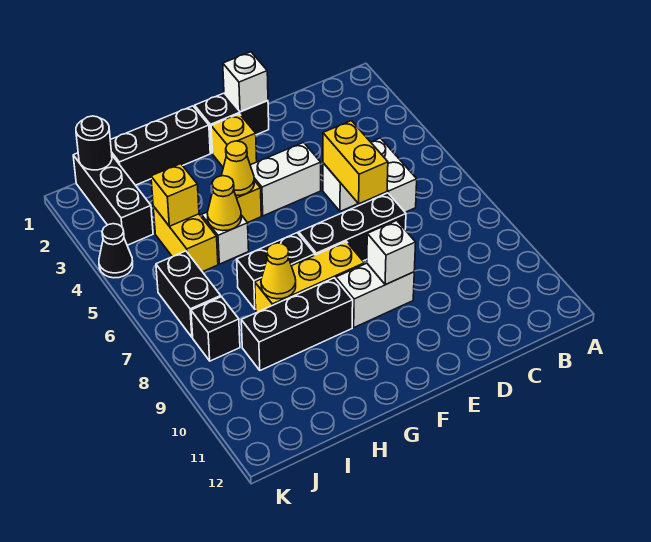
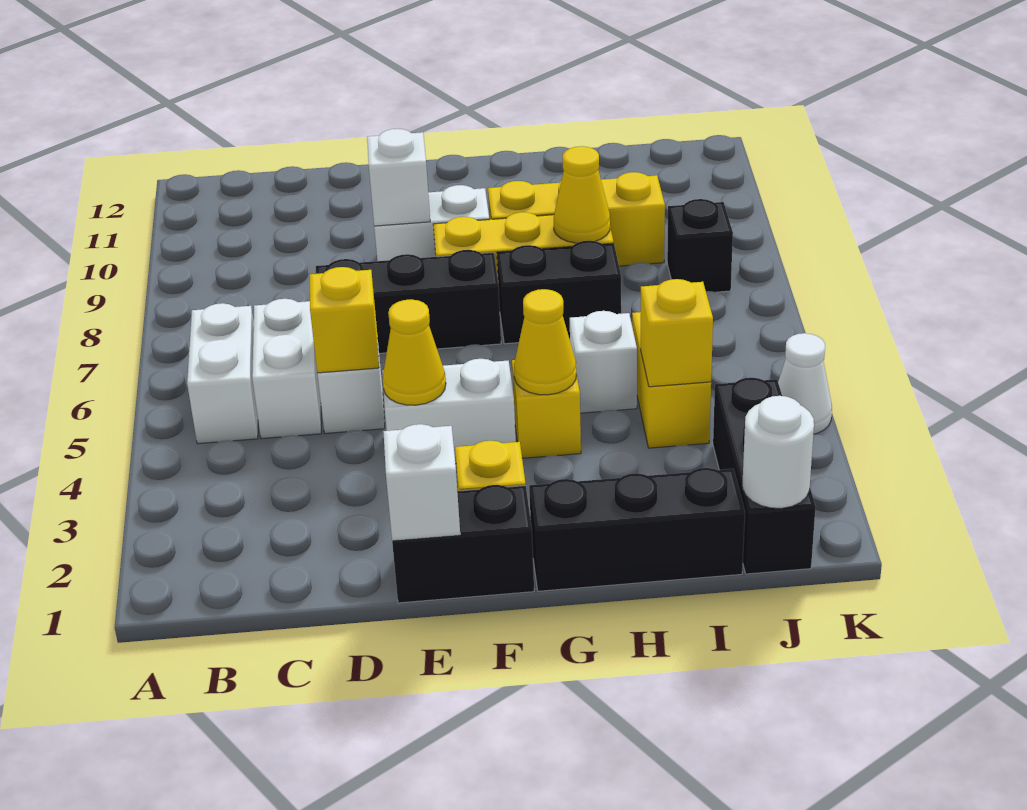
none -> white 1x2 brick [187,303,258,444]
yellow 1x2 brick [323,121,388,204] -> yellow 1x1 brick [310,267,379,373]
black 1x3 brick [241,278,353,370] -> yellow 1x3 brick [488,172,665,266]
yellow 1x1 cone [207,176,241,231] -> yellow 1x1 cone moved to [383,299,446,405]
black 1x1 round brick [76,116,112,170] -> white 1x1 round brick [743,396,814,508]
black 1x2 brick [156,251,221,337] -> none
black 1x1 cone [99,224,133,278] -> white 1x1 cone [778,333,832,434]

